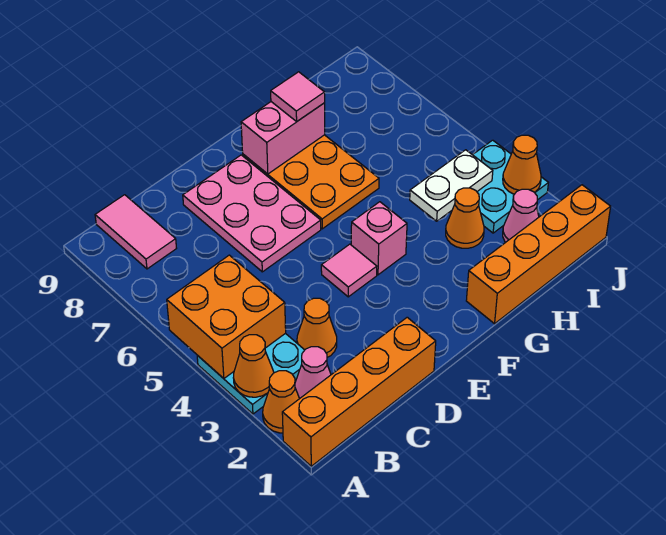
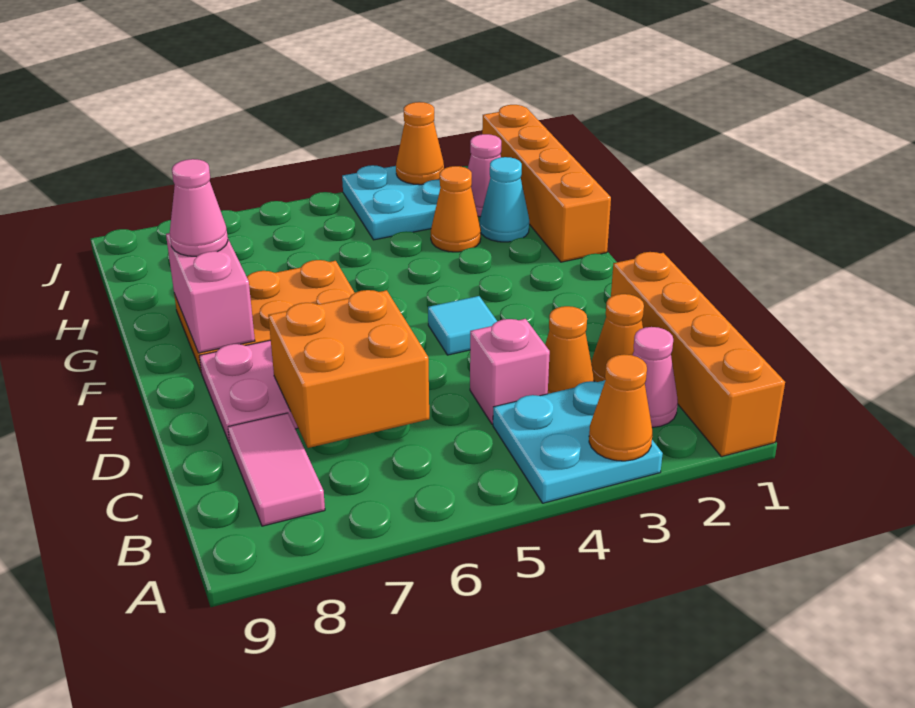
orange 1x1 cone [263,371,299,433] -> orange 1x1 cone moved to [592,294,644,382]
orange 2x2 brick [167,255,286,378] -> orange 2x2 brick moved to [268,290,429,448]
pink 1x2 tile [95,195,177,269] -> pink 1x2 tile turned to [228,413,325,526]
pink 1x1 tile [321,244,377,297] -> cyan 1x1 tile [428,296,497,355]
pink 1x1 brick [351,202,407,275] -> pink 1x1 brick moved to [470,319,550,424]
pink 1x1 tile [271,72,325,121] -> pink 1x1 cone [170,159,228,257]
none -> cyan 1x1 cone [480,157,529,242]
white 1x2 plate [410,150,493,221] -> none

